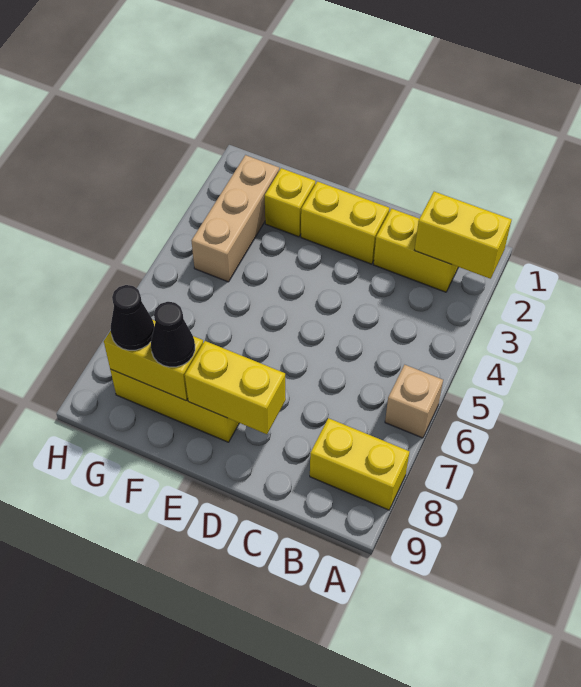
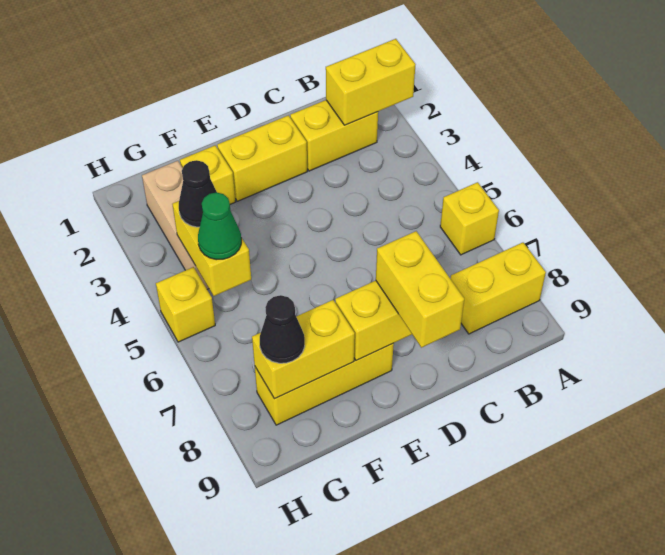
tan 1x1 brick [385,365,443,438] -> yellow 1x1 brick [440,182,499,255]
none -> yellow 1x2 brick [376,231,464,348]
black 1x1 cone [151,302,195,367] -> black 1x1 cone moved to [179,160,217,227]
none -> yellow 1x2 brick [172,201,251,296]
none -> green 1x1 cone [198,192,241,260]
none -> yellow 1x1 brick [156,267,215,342]

